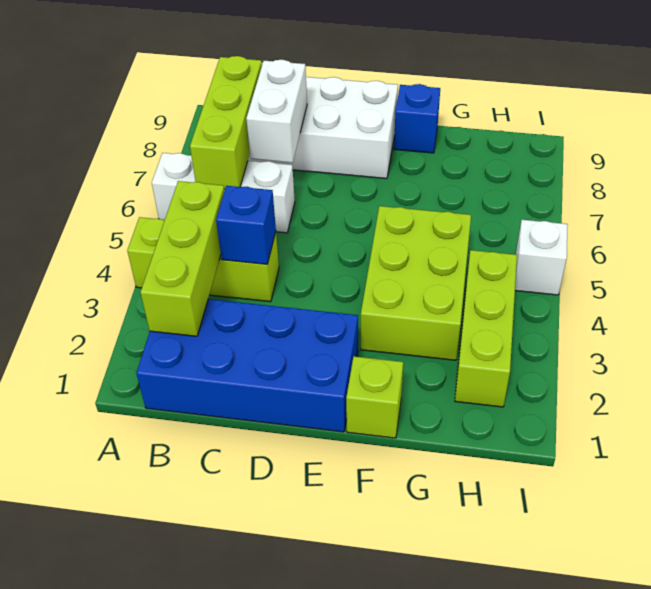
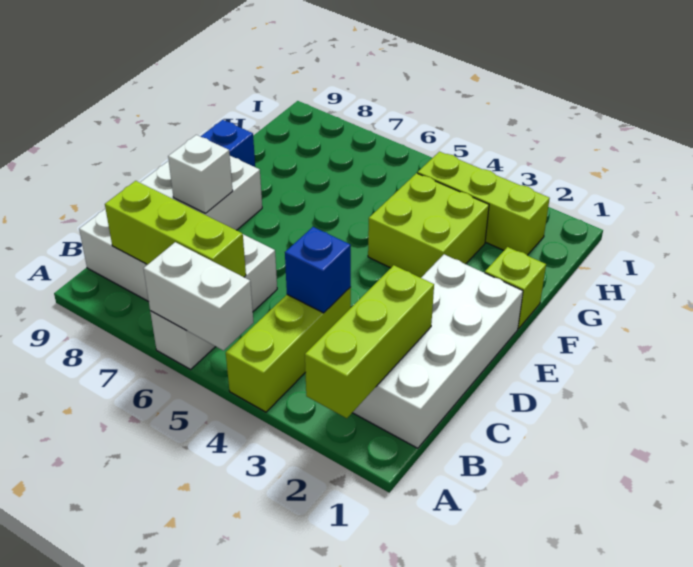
blue 2x4 brick [136,299,358,432] -> white 2x4 brick [352,254,523,448]
lime 1x3 brick [140,181,225,336] -> lime 1x3 brick turned to [305,265,434,418]
white 1x2 brick [246,60,307,163] -> white 1x2 brick moved to [143,242,254,351]
lime 2x3 brick [361,206,471,360] -> lime 2x2 brick [368,173,489,278]
white 1x1 brick [515,220,568,295] -> white 1x1 brick moved to [168,135,233,213]

